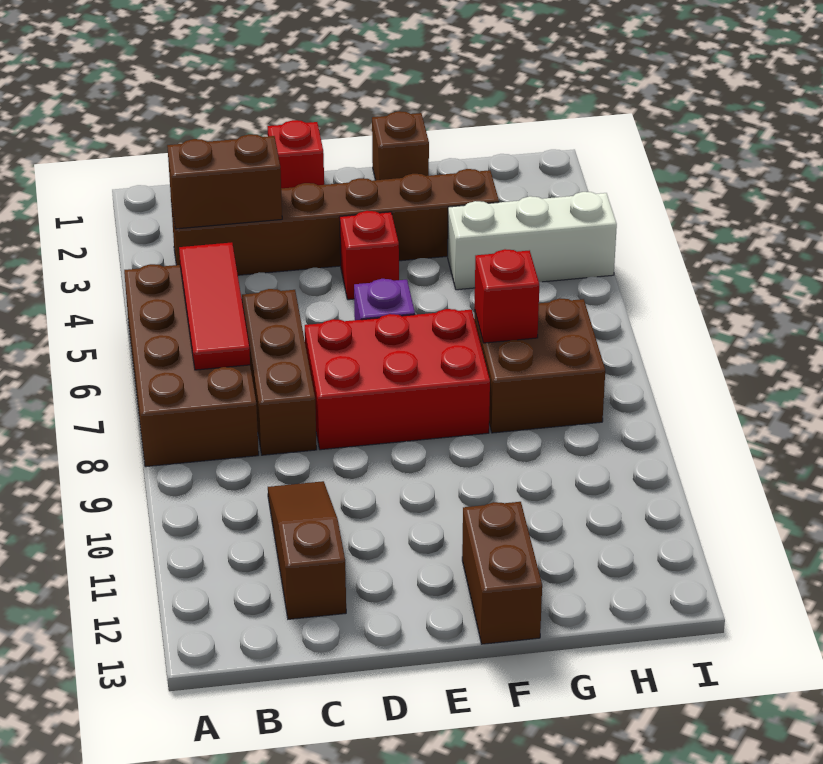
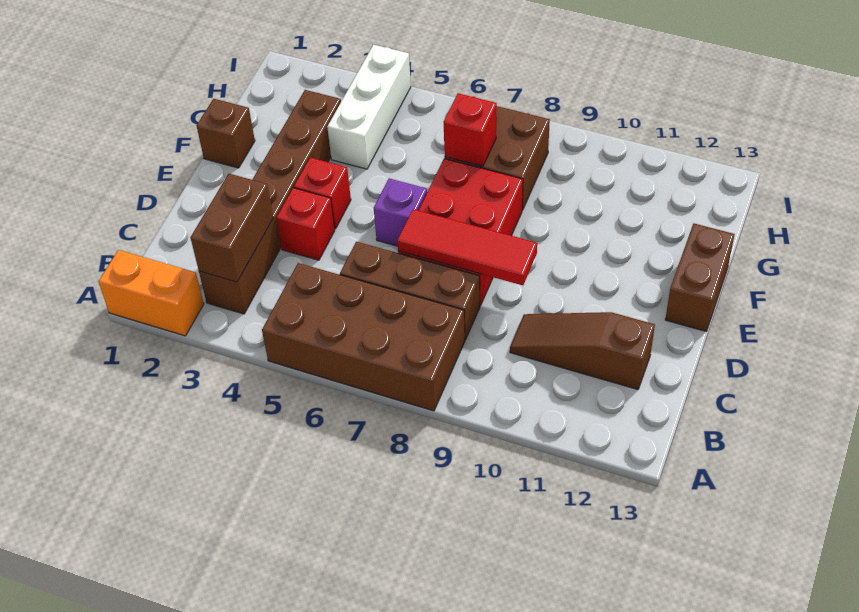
none -> orange 1x2 brick [99,250,204,336]
red 1x3 tile [179,242,250,370] -> red 1x3 tile moved to [397,209,537,285]
red 1x1 brick [267,120,324,188] -> red 1x1 brick moved to [276,188,335,260]
brown 1x2 brick [462,502,542,644] -> brown 1x2 brick turned to [665,223,735,331]

